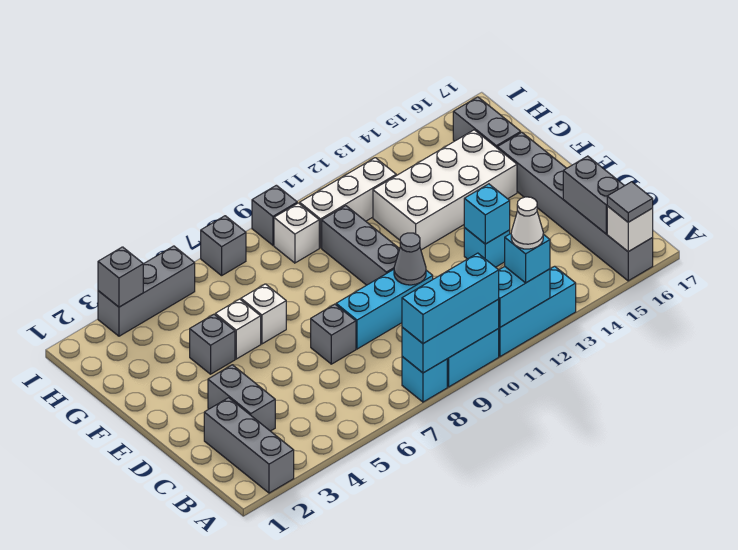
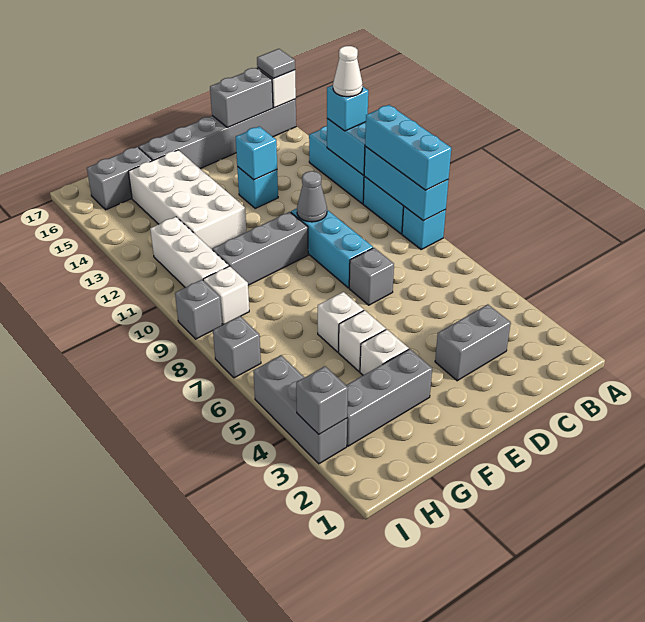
grey 1x3 brick [204,398,294,493] -> grey 1x3 brick moved to [346,349,432,446]
grey 1x1 brick [190,314,235,374] -> white 1x1 brick [360,329,409,375]

